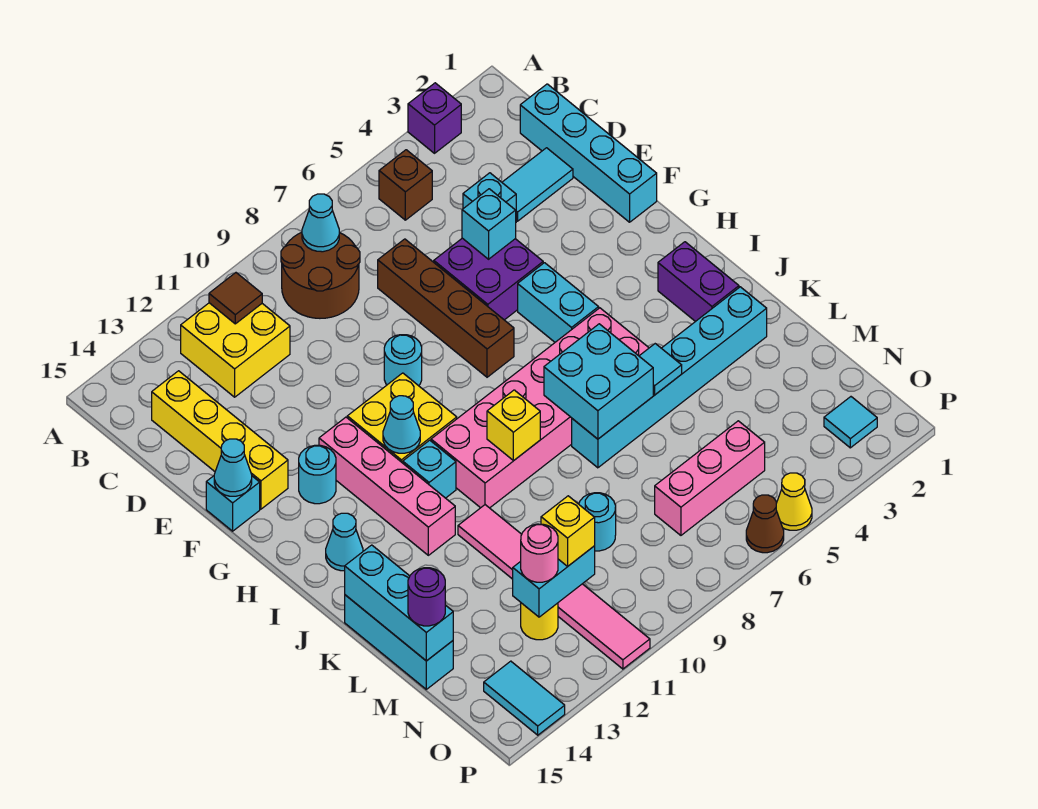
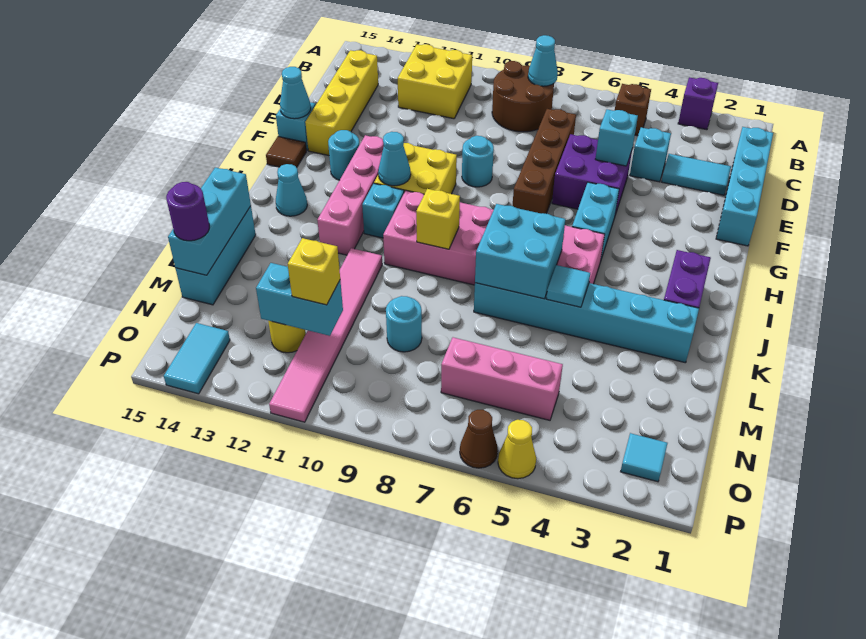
brown 1x1 tile [209,273,262,324] -> brown 1x1 tile moved to [266,137,306,168]
pink 1x1 round brick [521,524,558,582] -> none

